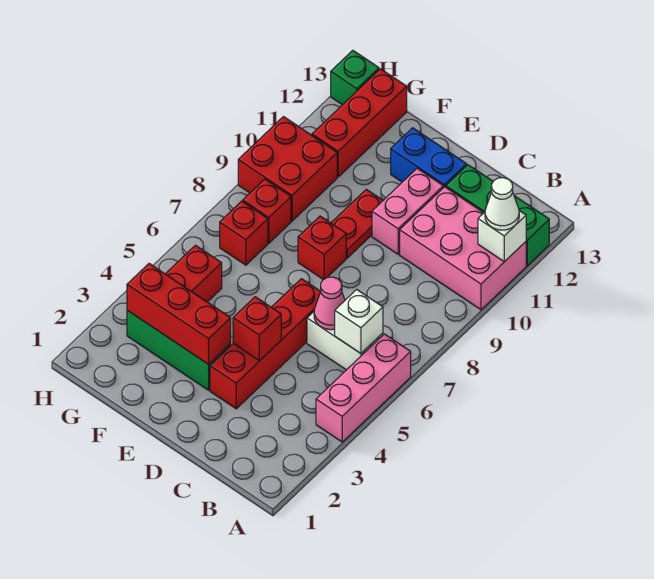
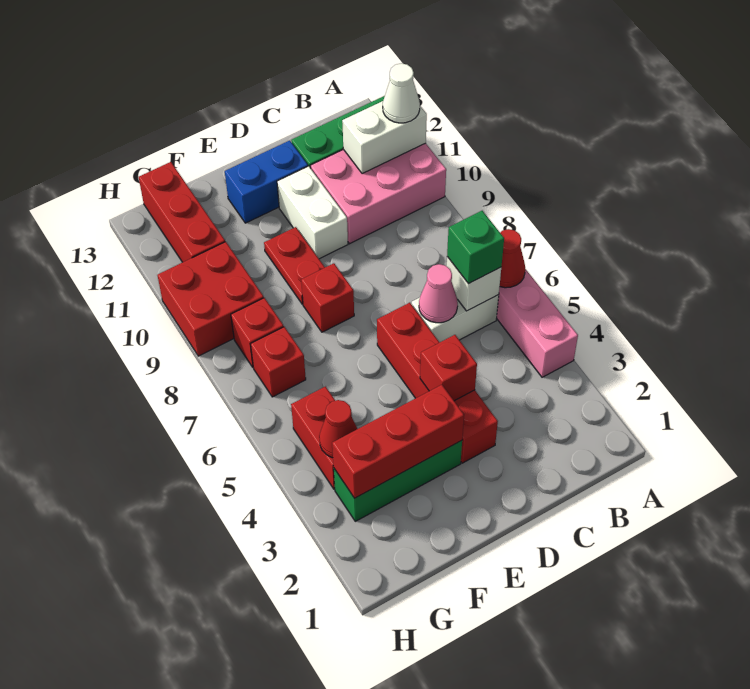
none -> red 1x1 cone [500,229,525,288]
white 1x1 brick [478,211,526,262] -> white 1x2 brick [342,101,427,174]
pink 1x2 brick [372,168,443,254] -> white 1x2 brick [277,166,348,259]
none -> red 1x1 cone [319,400,357,458]
green 1x1 brick [331,50,379,105] -> green 1x1 brick moved to [447,211,504,284]

